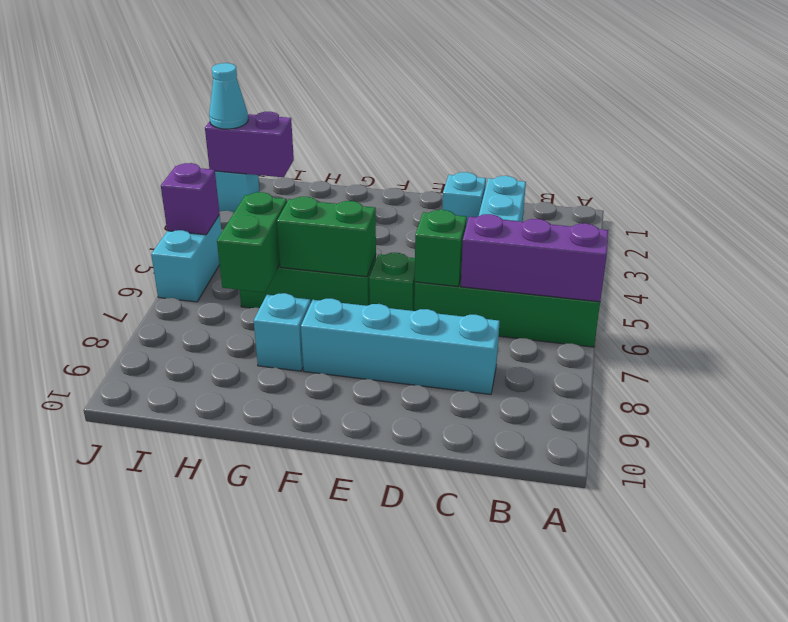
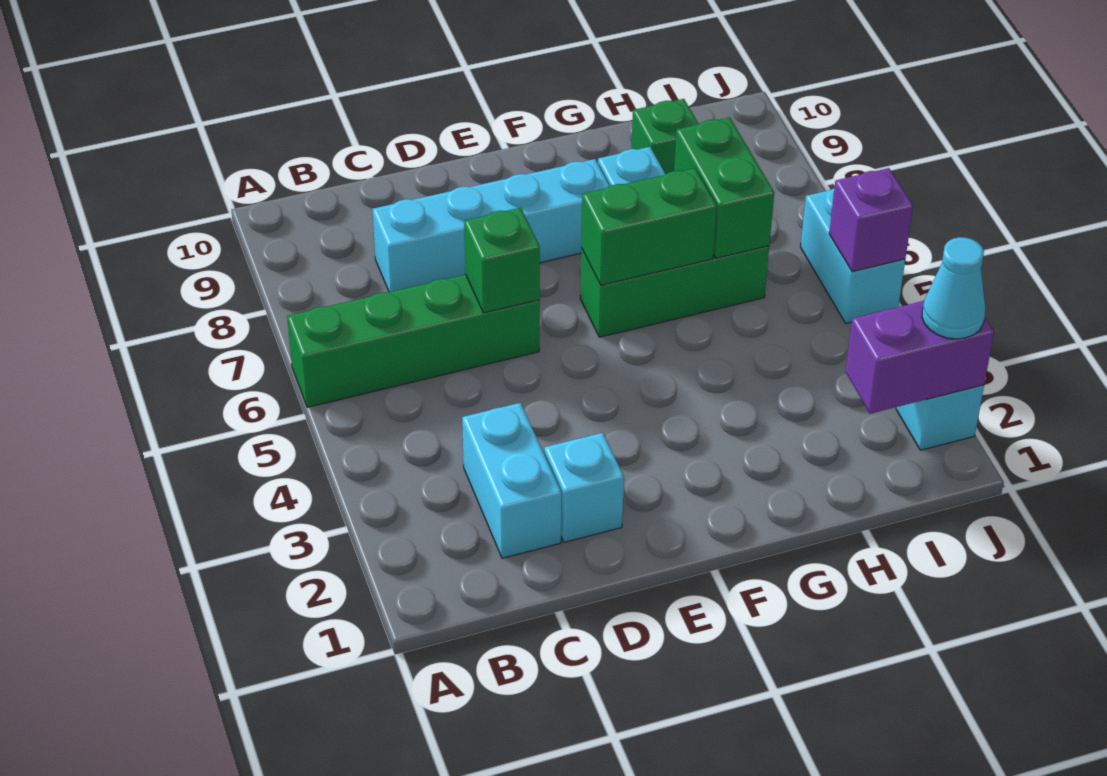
purple 1x3 brick [461,214,608,302] -> none
green 1x1 brick [369,253,415,311] -> green 1x1 brick moved to [631,99,698,174]

